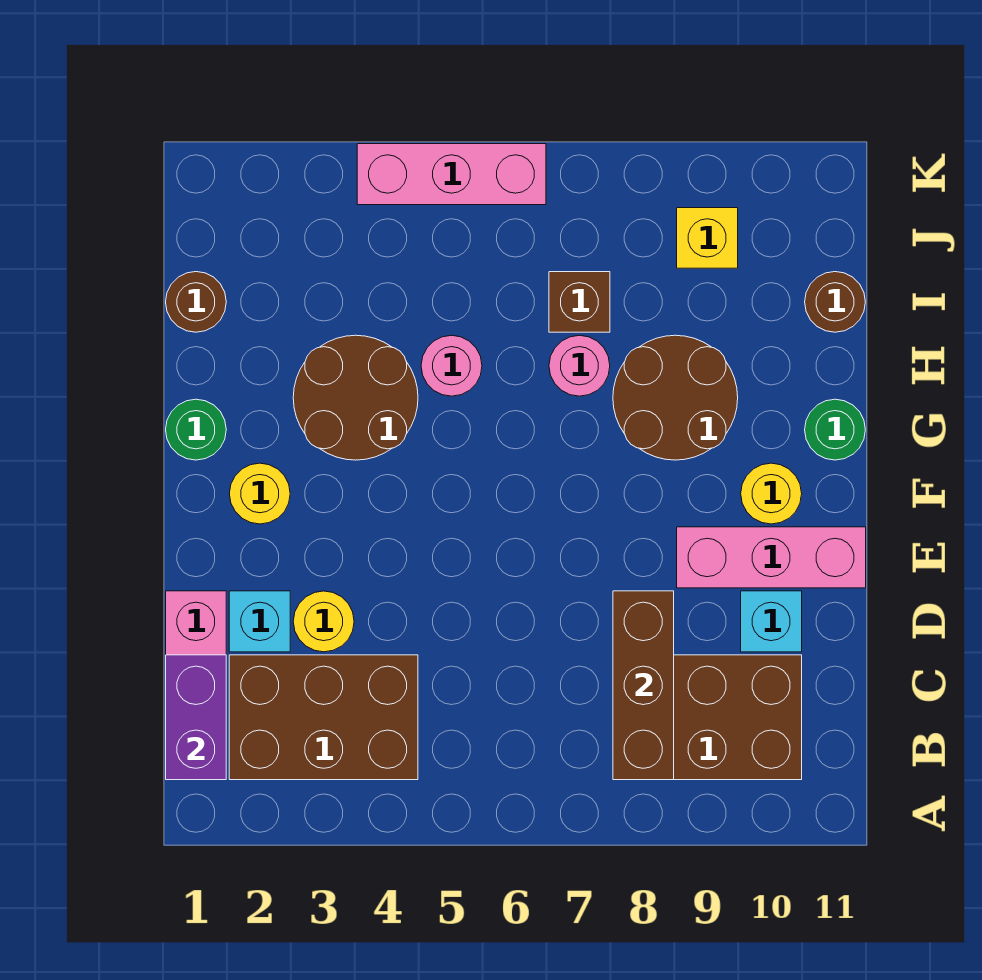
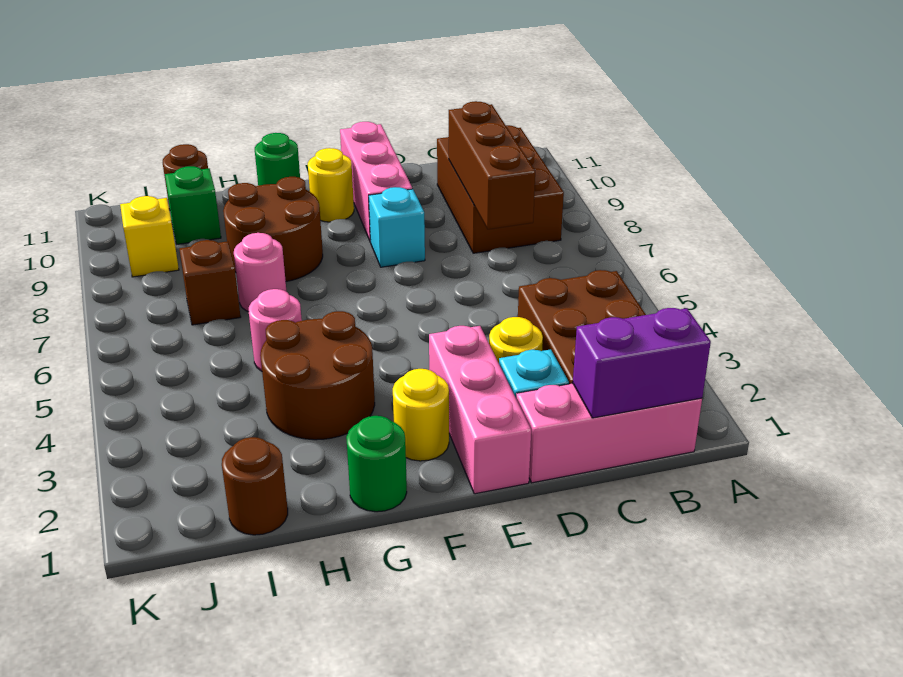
brown 1x3 brick [613,591,674,780] -> brown 1x3 brick turned to [449,101,535,229]
cyan 1x1 brick [741,591,802,652] -> cyan 1x1 brick moved to [369,187,425,267]
none -> green 1x1 brick [165,166,221,244]
pink 1x3 brick [357,144,546,205] -> pink 1x3 brick moved to [429,326,531,494]

